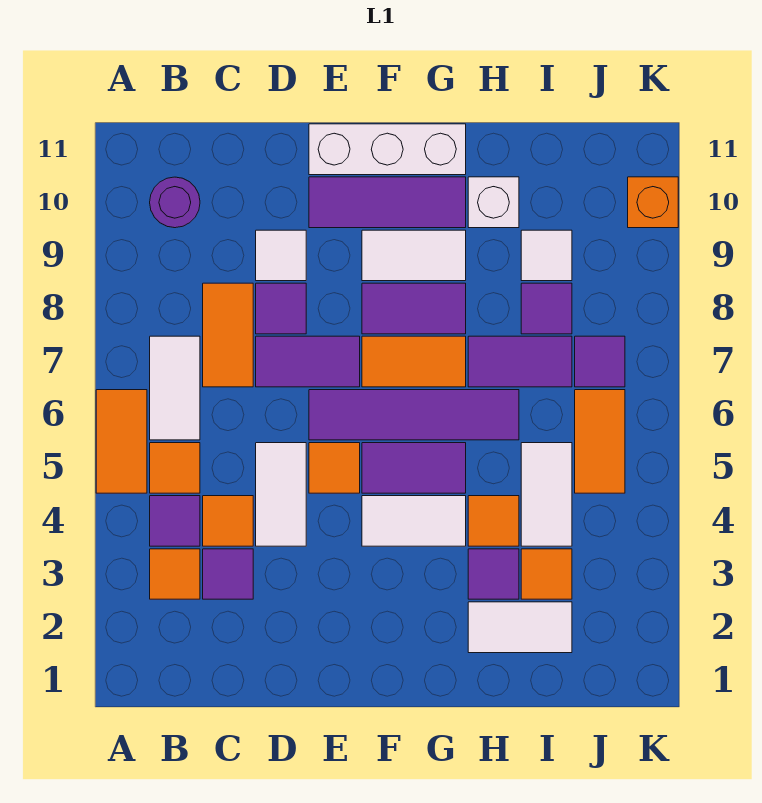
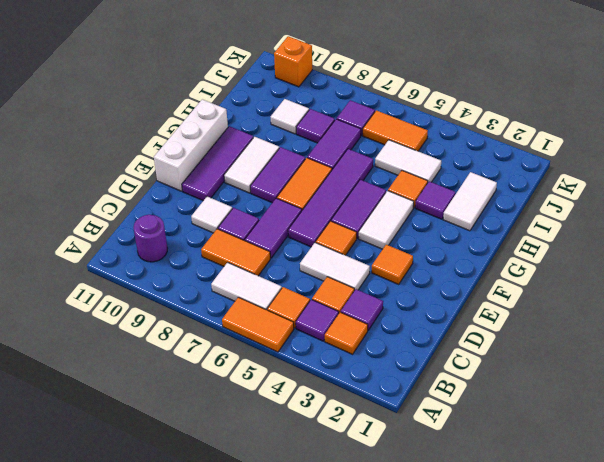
white 1x1 brick [468,177,519,228] -> none
orange 1x1 tile [521,549,572,599] -> orange 1x1 tile moved to [372,245,413,284]

